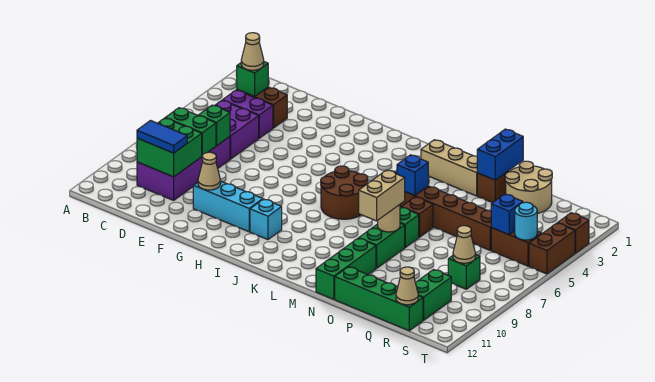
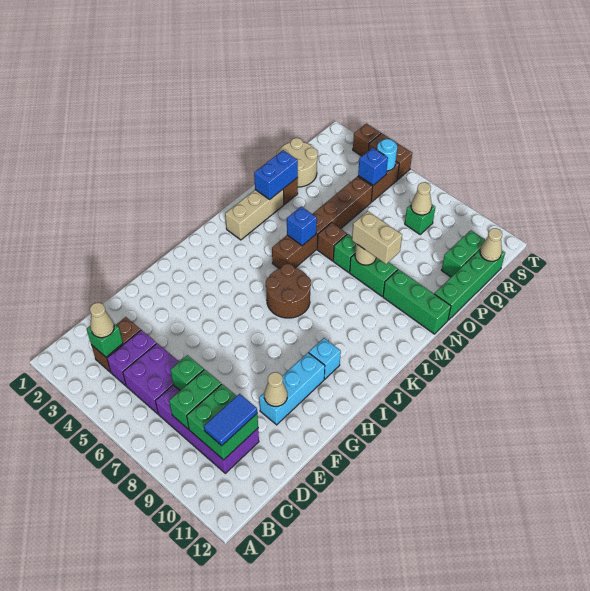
blue 1x2 brick [477,129,523,180] -> blue 1x2 brick turned to [254,150,298,200]
green 1x2 brick [415,270,452,320] -> green 1x2 brick turned to [442,230,485,277]

